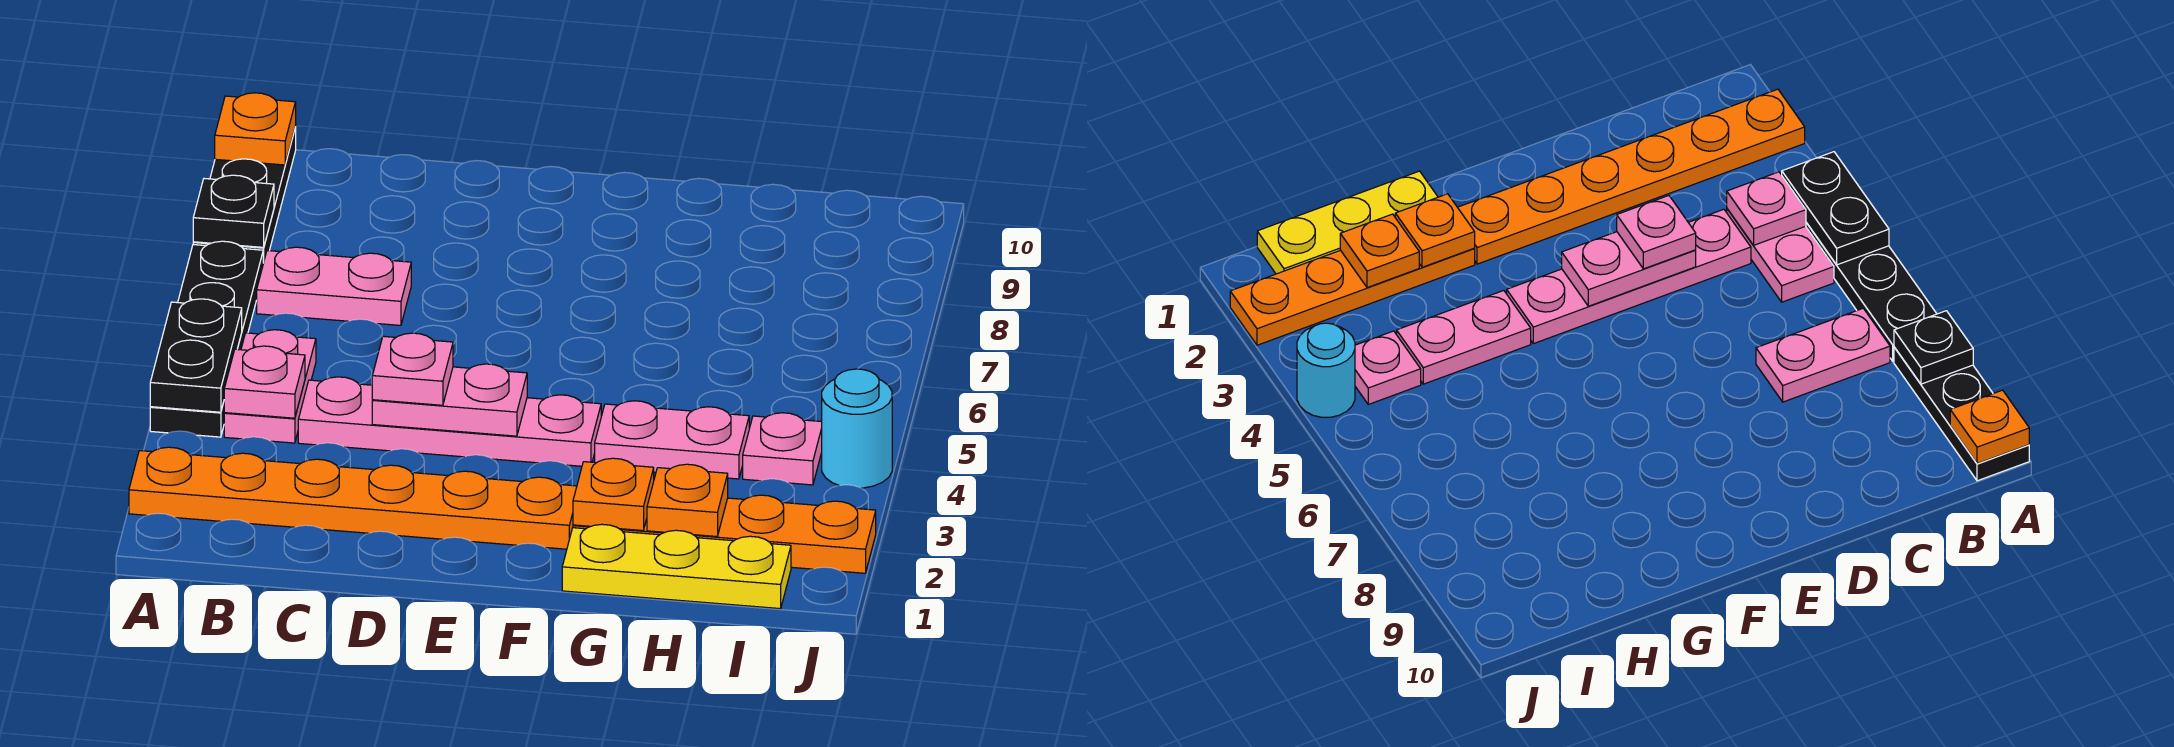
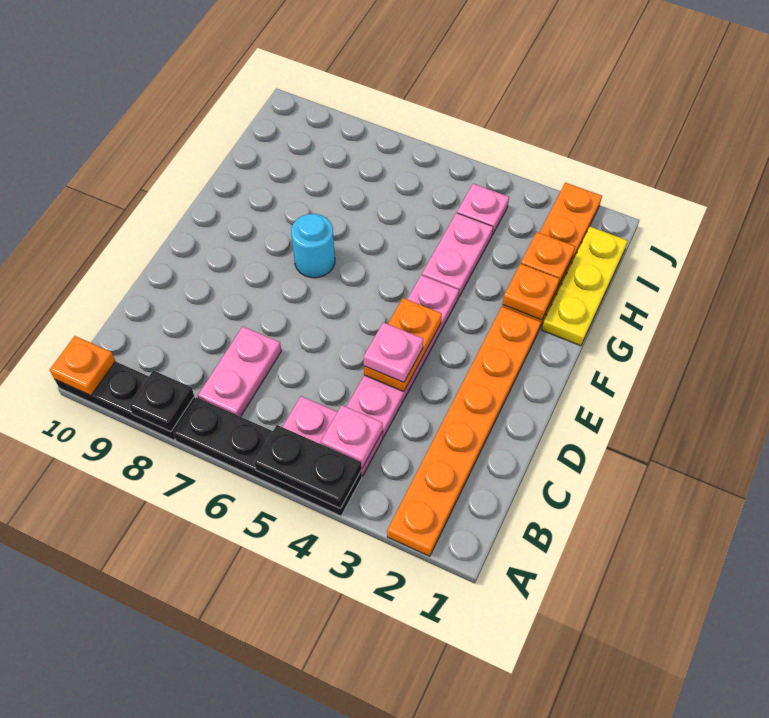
pink 1x2 plate [372,364,527,436] -> orange 1x2 plate [364,298,442,391]
cyan 1x1 round brick [822,369,892,488] -> cyan 1x1 round brick moved to [291,214,335,278]

